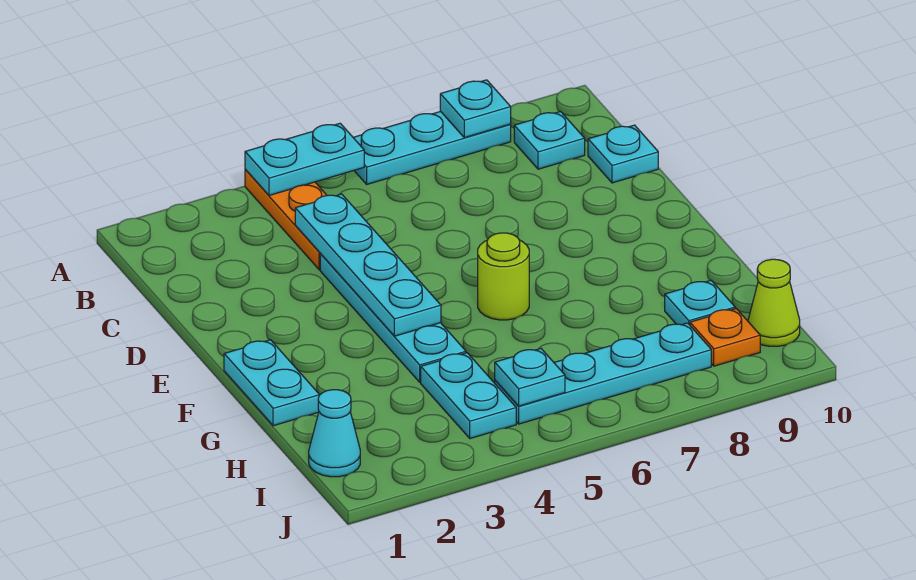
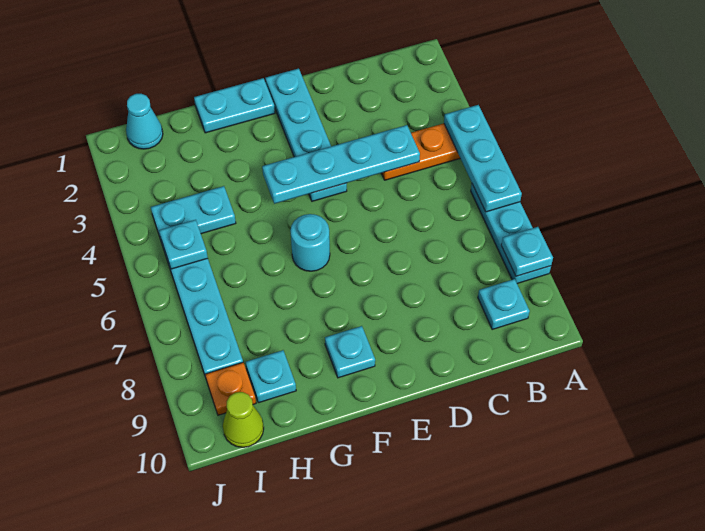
cyan 1x2 plate [245,123,364,195] -> cyan 1x3 plate [444,105,522,212]
cyan 1x1 plate [588,125,658,183] -> cyan 1x1 plate moved to [325,326,375,378]
cyan 1x4 plate [320,254,466,382] -> cyan 1x4 plate turned to [265,68,347,201]
lime 1x1 round brick [478,233,529,320] -> cyan 1x1 round brick [290,214,330,271]

